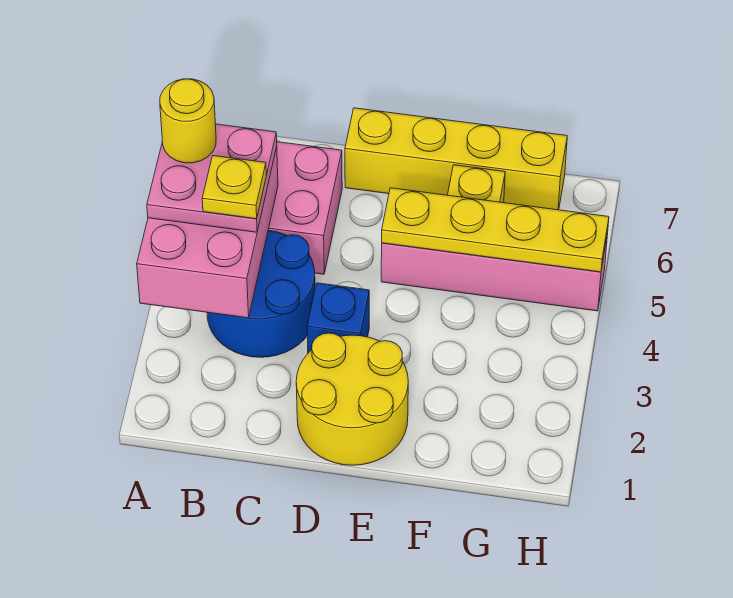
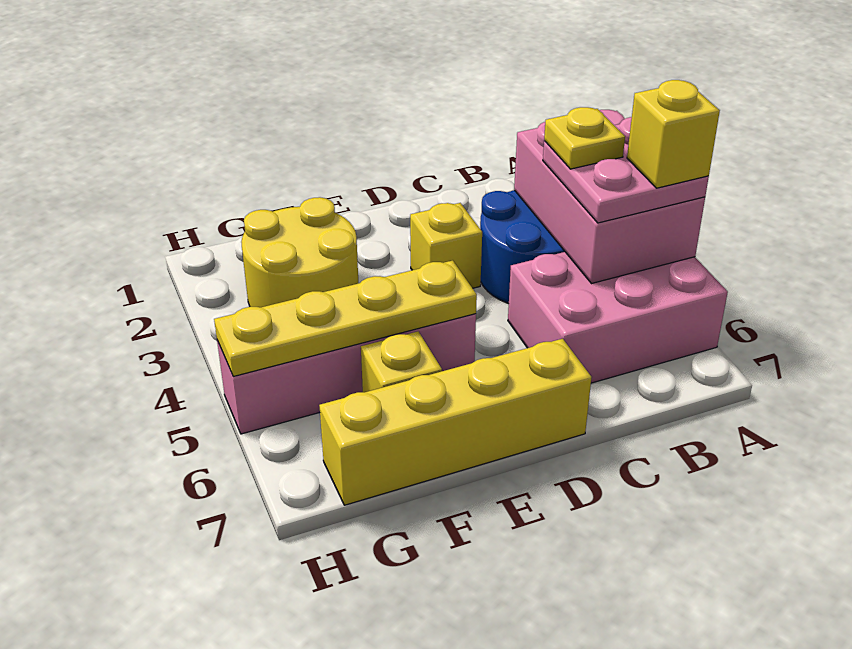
yellow 1x1 round brick [160,79,216,163] -> yellow 1x1 brick [627,80,720,188]
yellow 2x2 round brick [296,333,408,465] -> yellow 2x2 round brick moved to [241,197,358,307]
blue 1x1 brick [307,283,369,353] -> yellow 1x1 brick [410,203,482,288]

